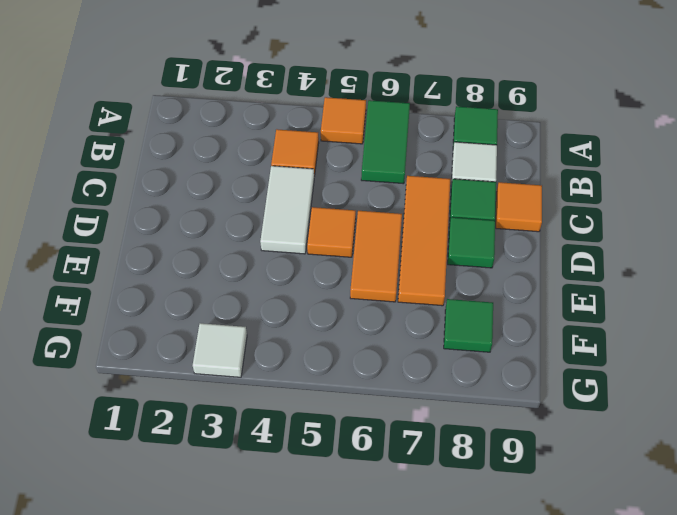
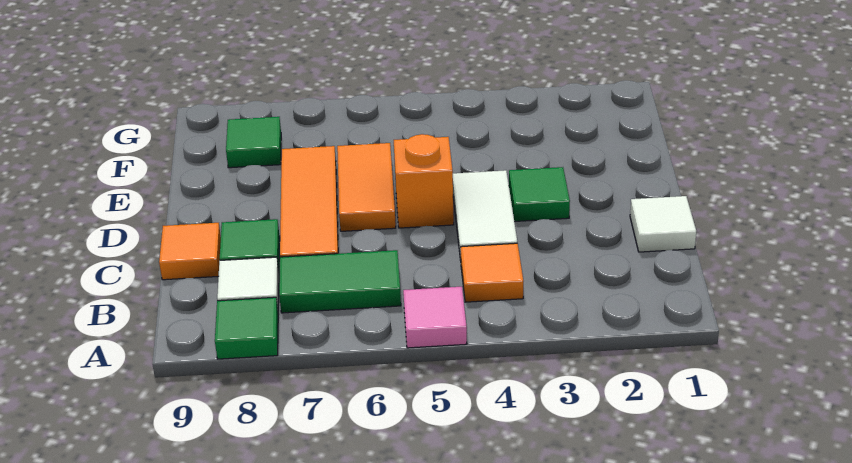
orange 1x1 tile [321,97,366,144] -> pink 1x1 tile [403,287,467,348]
green 1x2 tile [361,100,410,184] -> green 1x2 tile turned to [279,250,401,313]
orange 1x1 tile [307,207,356,257] -> orange 1x1 brick [394,134,454,228]
green 1x1 tile [448,217,495,268] -> green 1x1 tile moved to [509,167,570,222]
white 1x1 tile [193,323,247,377] -> white 1x1 tile moved to [630,196,696,252]

